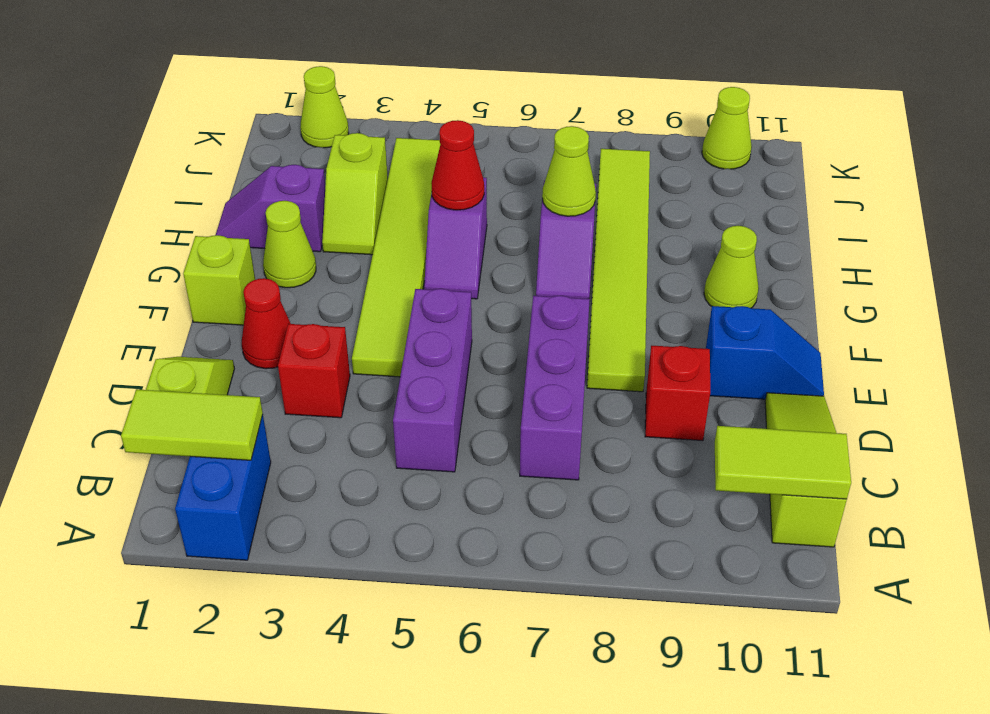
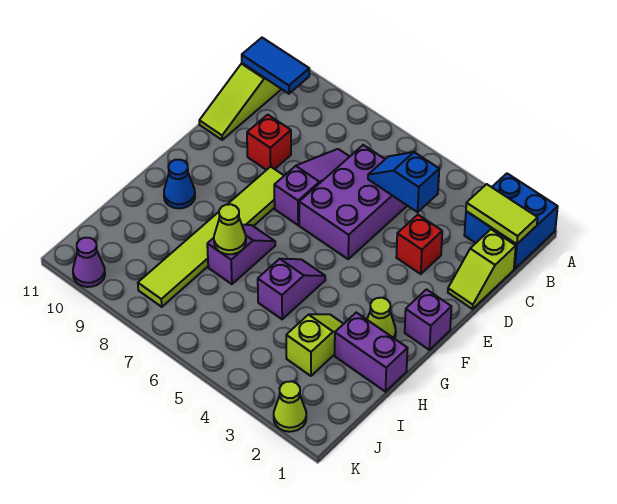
blue 1x2 brick [175,415,271,560] -> blue 2x2 brick [464,174,558,269]
lime 1x2 tile [715,426,851,499] -> blue 1x2 tile [242,38,309,94]
purple 1x3 brick [393,289,472,472] -> purple 2x3 brick [299,145,407,259]
purple 1x3 brick [520,296,590,480] -> purple 1x3 slope [274,149,350,225]
red 1x1 cone [242,278,291,369] -> none
lime 1x6 tile [352,138,440,377] -> none
blue 1x2 slope [706,306,824,399] -> blue 1x2 slope moved to [368,152,439,212]
lime 1x1 brick [183,235,255,325] -> purple 1x1 brick [405,289,451,350]
lime 1x1 cone [704,226,759,308] -> blue 1x1 cone [164,160,195,208]
purple 1x2 slope [216,165,325,252] -> purple 1x2 brick [335,313,408,392]
red 1x1 cone [431,120,484,210] -> none
lime 1x1 cone [702,87,752,169] -> purple 1x1 cone [73,238,105,287]

